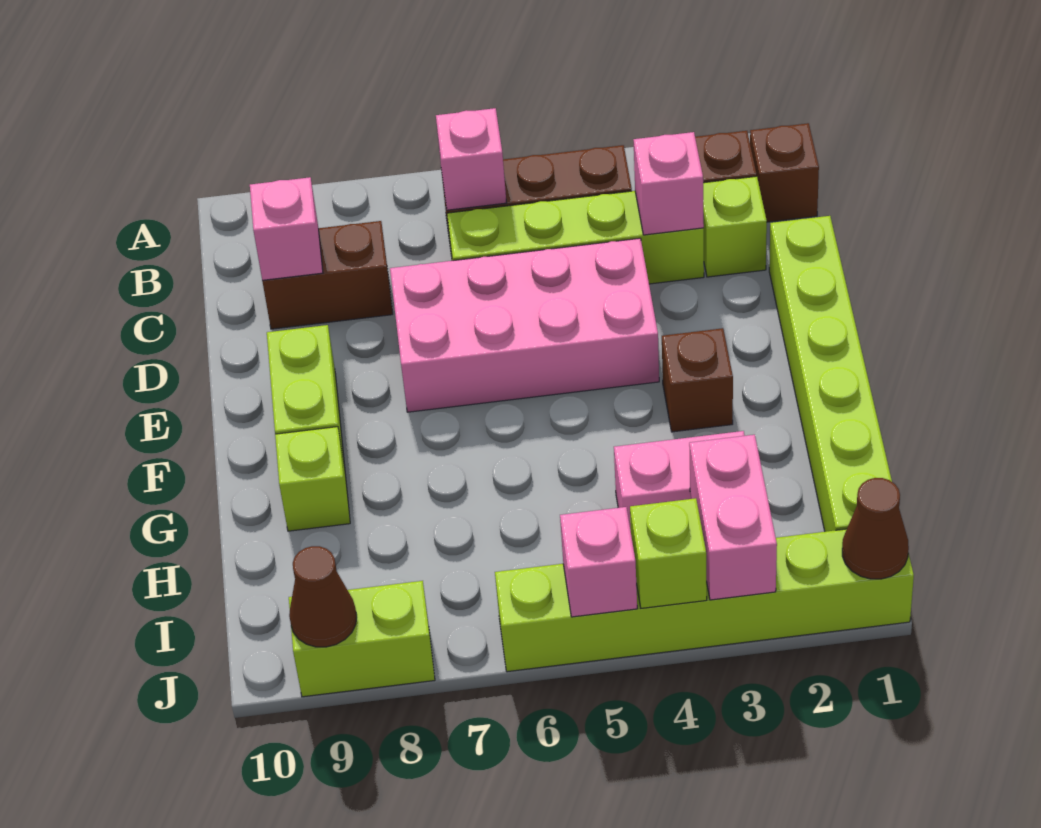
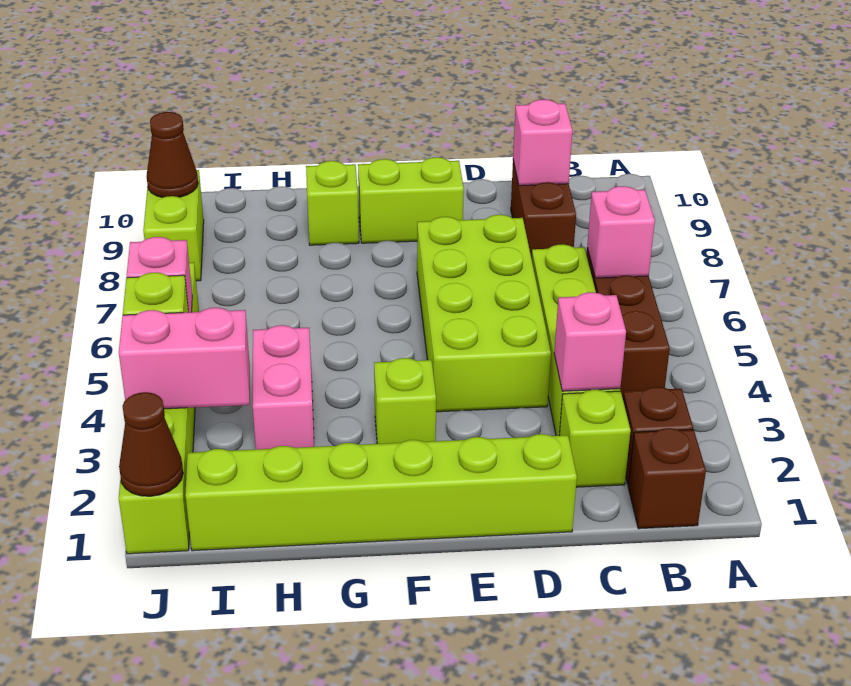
pink 2x4 brick [390,238,659,412] -> lime 2x4 brick [417,215,551,412]
brown 1x1 brick [662,328,733,432] -> lime 1x1 brick [374,358,436,444]

